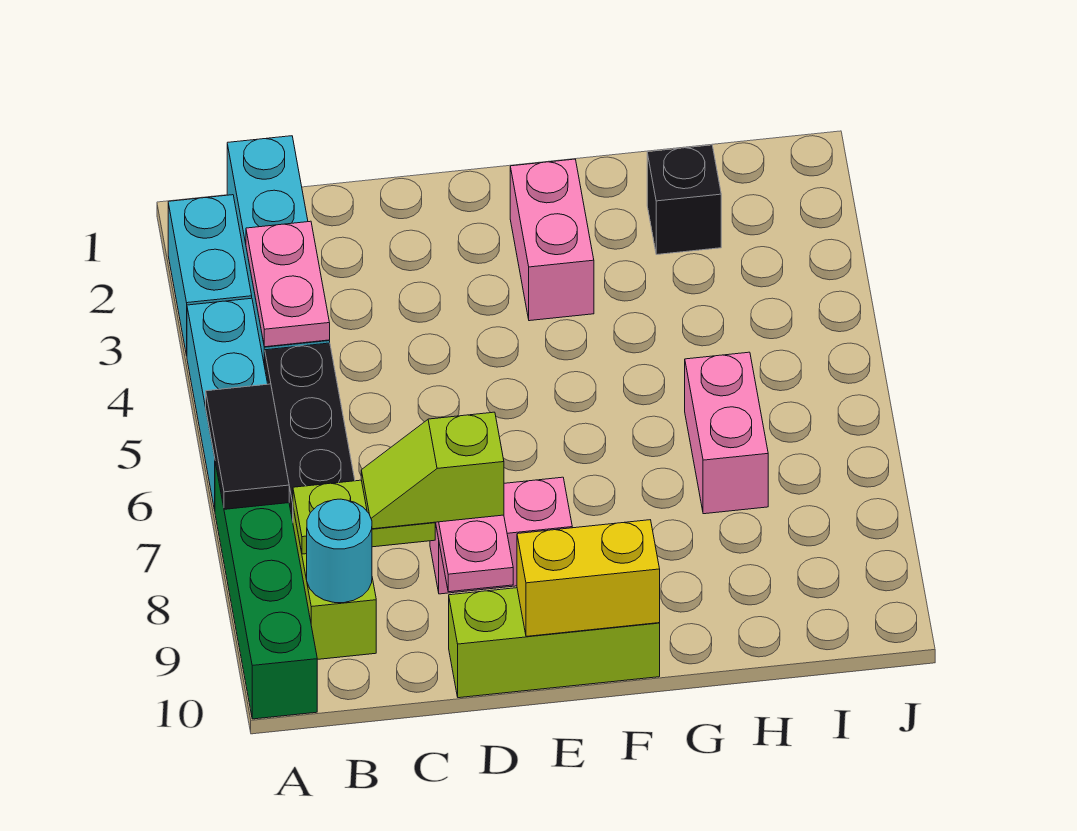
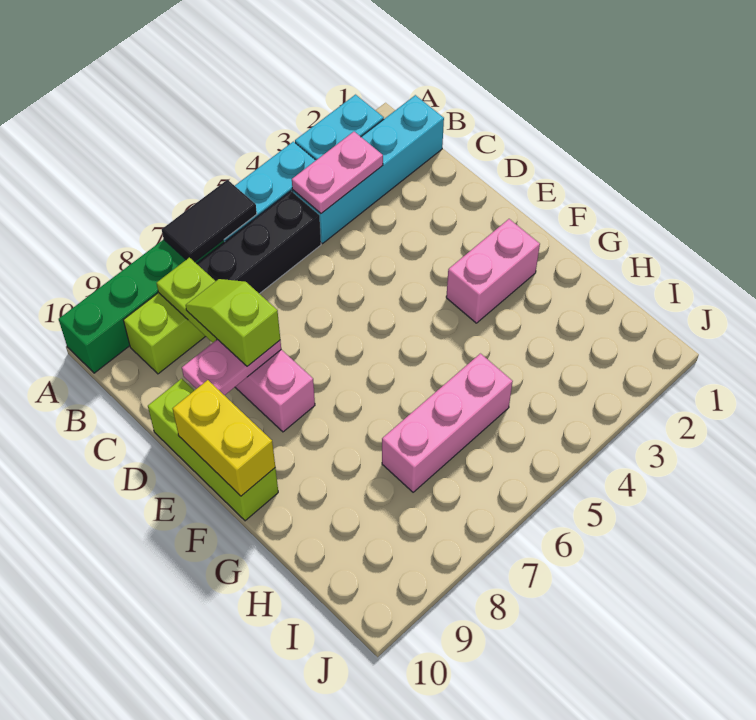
cyan 1x1 round brick [307,499,372,603] -> none
black 1x1 brick [647,145,721,255] -> none
pink 1x2 brick [685,352,768,514] -> pink 1x3 brick [382,354,513,492]

